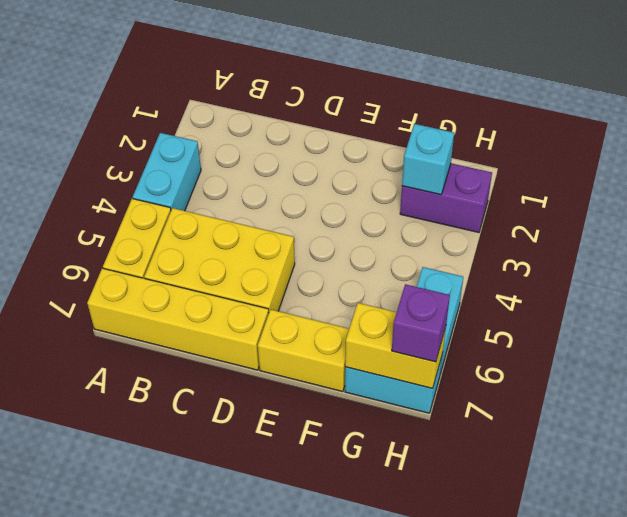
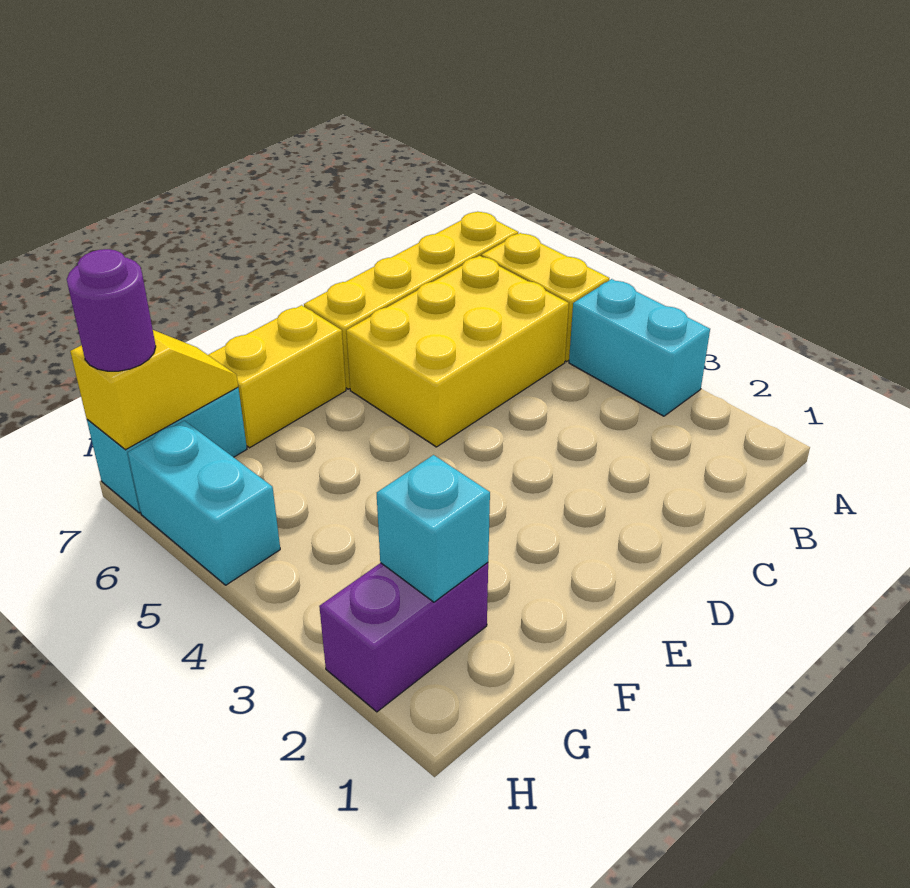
yellow 1x2 brick [345,303,446,388] -> yellow 1x2 slope [70,330,238,450]
purple 1x1 brick [392,284,450,362] -> purple 1x1 round brick [67,249,156,371]

